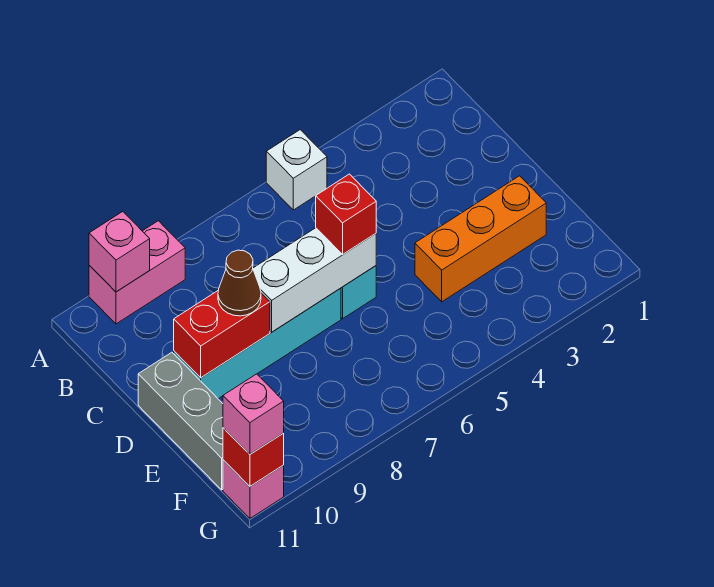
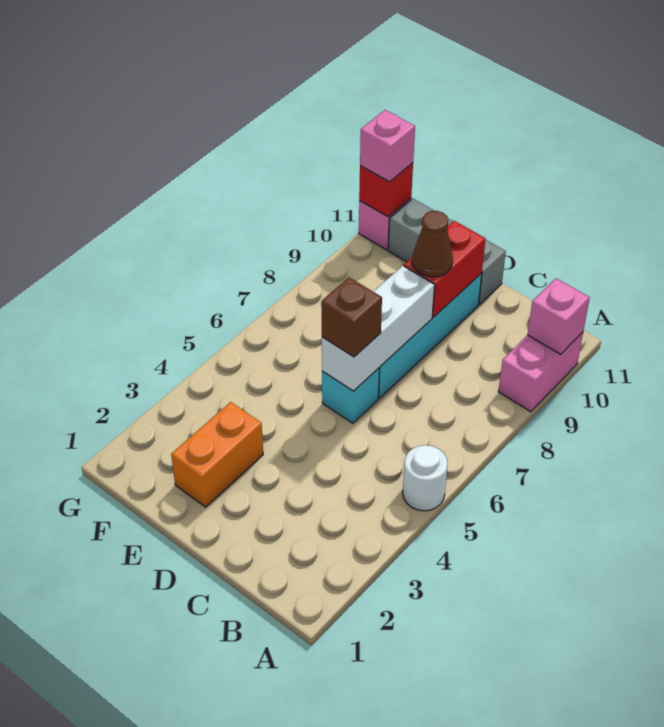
white 1x1 brick [266,130,327,210] -> white 1x1 round brick [403,445,448,511]
red 1x1 brick [316,174,376,254] -> brown 1x1 brick [321,277,382,357]
orange 1x3 brick [415,176,546,302] -> orange 1x2 brick [171,402,263,507]

